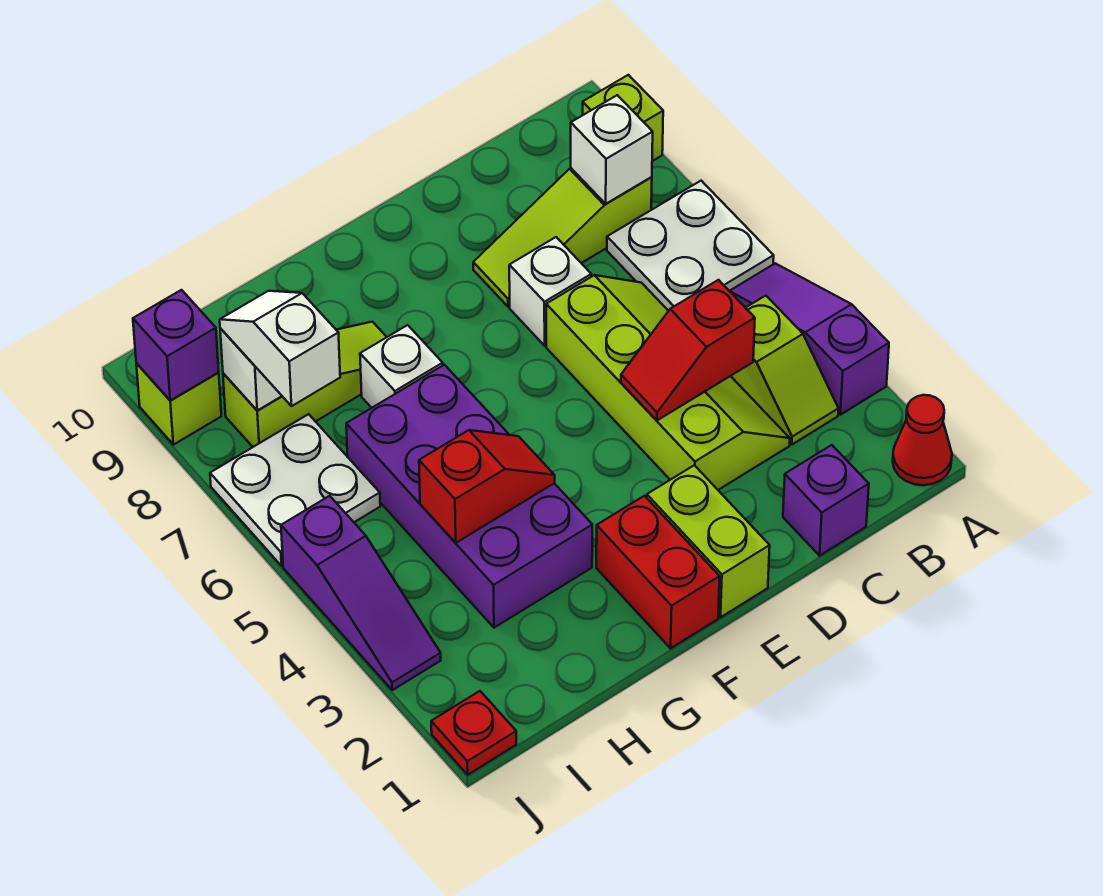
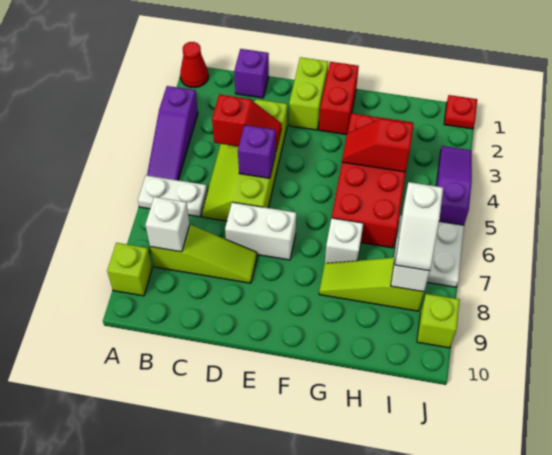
white 2x2 plate [607,181,774,311] -> white 1x2 plate [138,175,207,217]
lime 1x2 slope [731,296,838,444] -> none
white 1x1 brick [509,237,591,346] -> white 1x2 brick [225,202,296,260]
purple 2x4 brick [346,365,592,628] -> red 2x4 brick [332,113,413,248]
purple 1x1 brick [133,290,219,400] -> purple 1x1 brick moved to [238,125,276,178]

